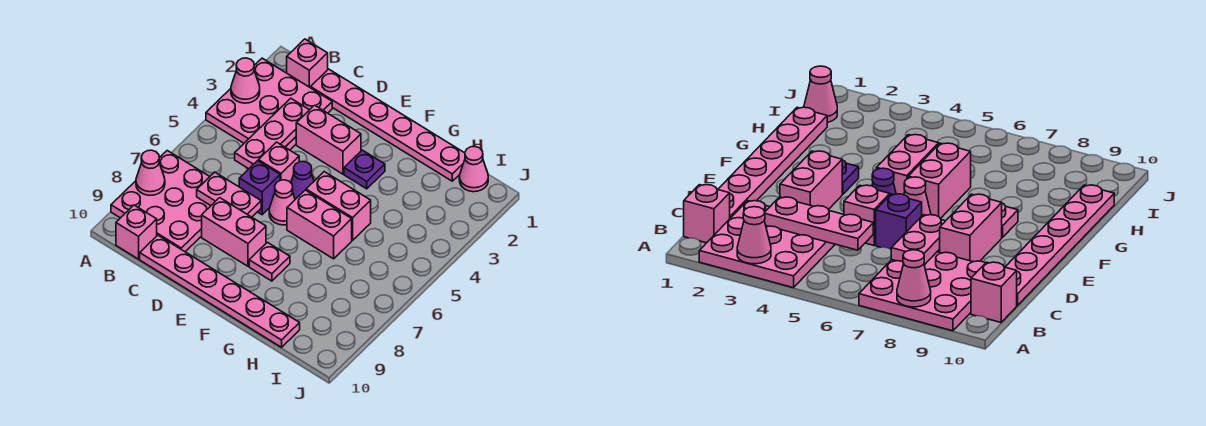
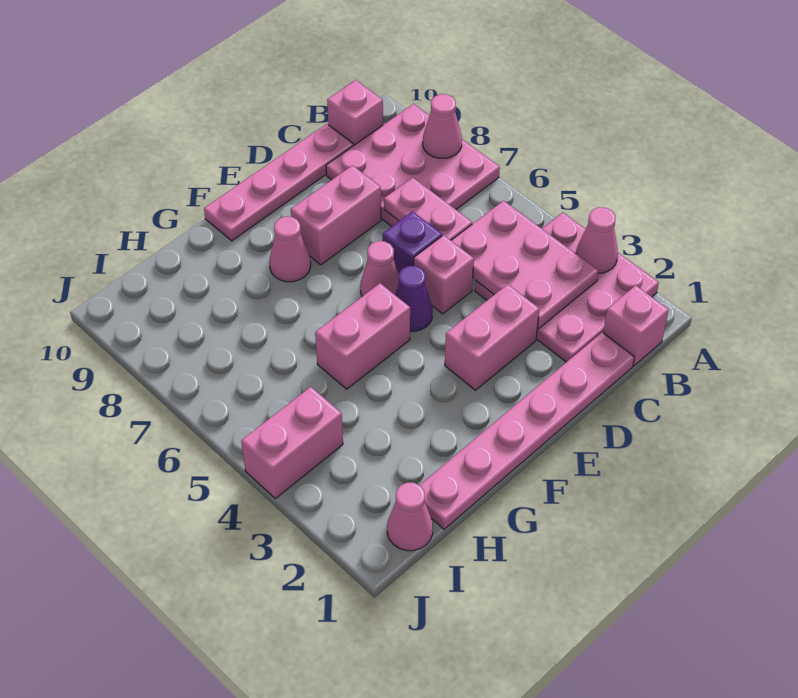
pink 1x3 plate [235,98,309,169] -> pink 2x3 plate [451,201,598,329]
pink 1x2 plate [197,172,261,217] -> pink 1x2 plate turned to [384,178,472,240]
pink 1x6 plate [140,235,300,347] -> pink 1x4 plate [204,124,354,241]
purple 1x1 plate [344,150,385,189] -> none
pink 1x2 brick [287,190,352,259] -> pink 1x2 brick moved to [241,387,343,498]
pink 1x1 plate [249,242,290,281] -> pink 1x1 cone [269,217,311,282]

